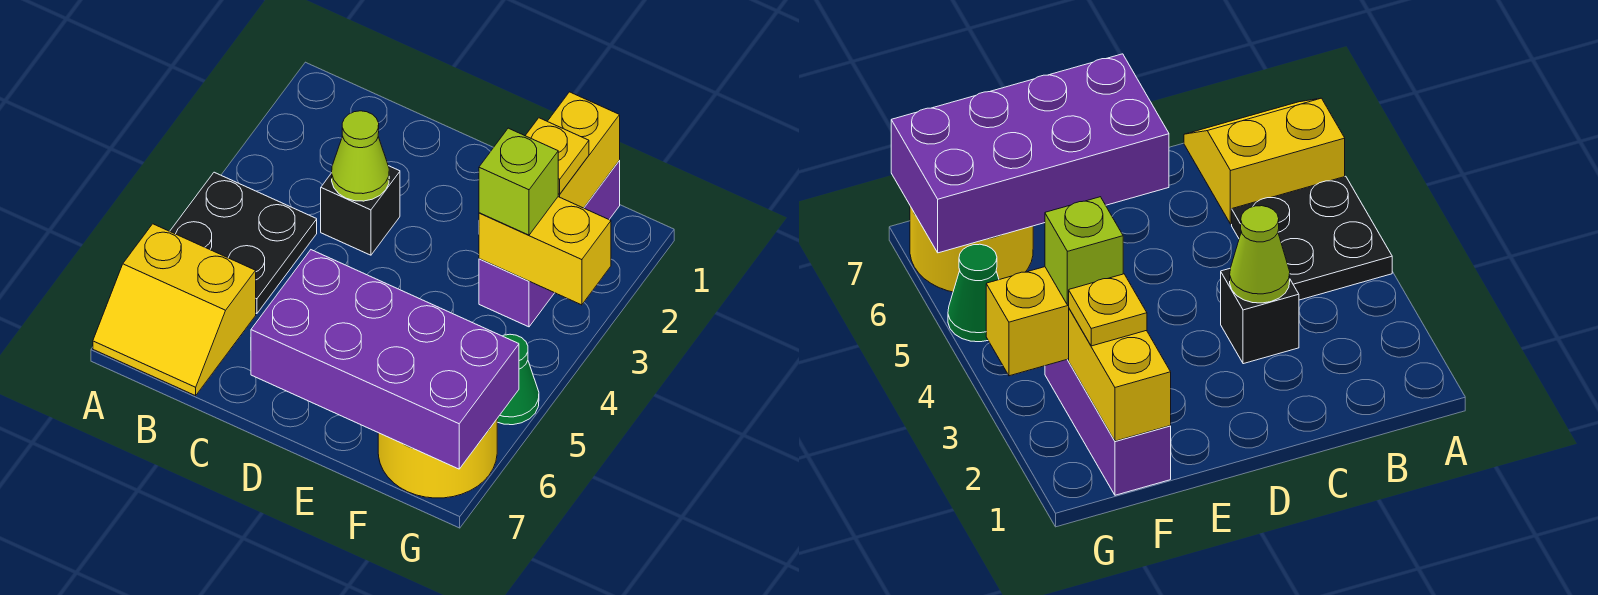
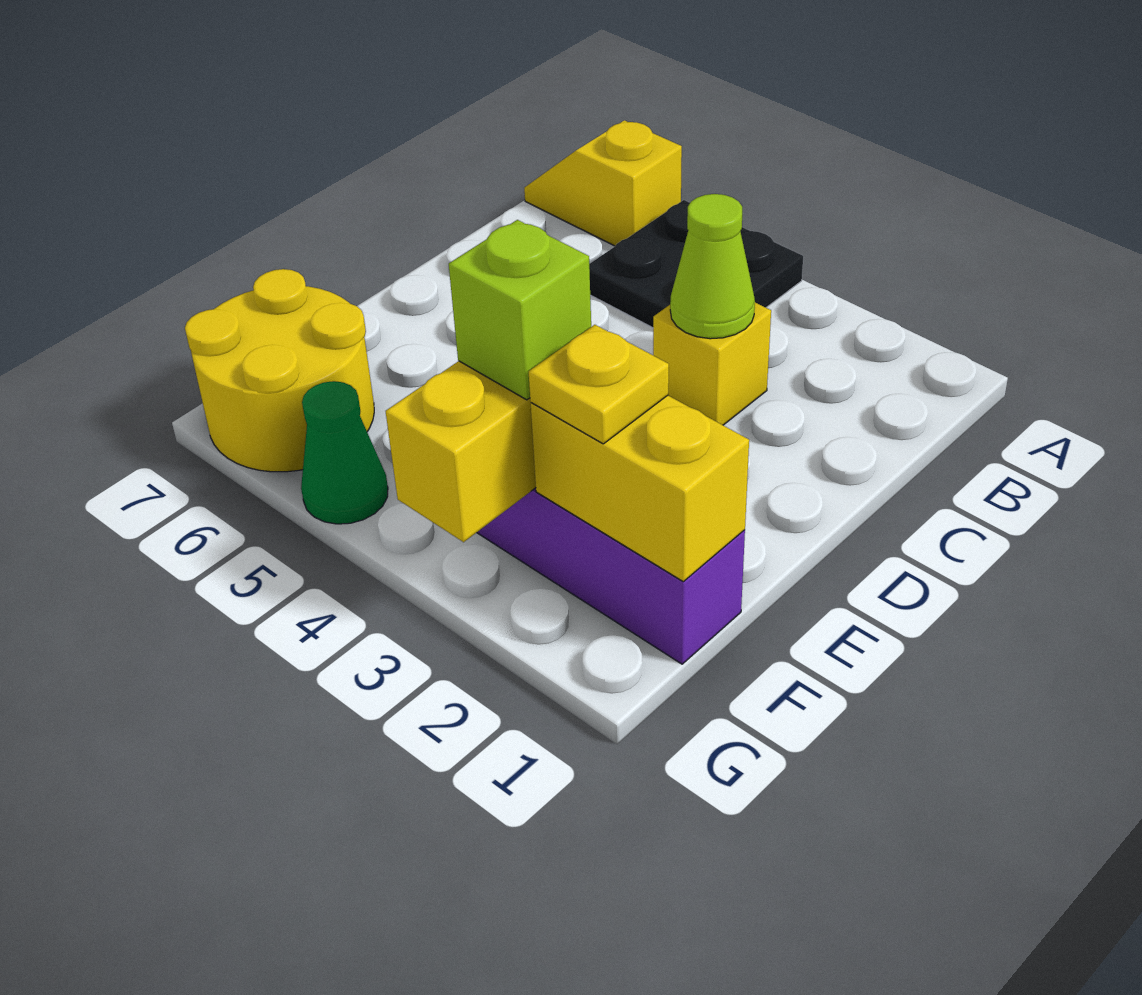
yellow 2x2 slope [93,224,256,396] -> yellow 1x2 slope [524,120,682,246]
black 1x1 brick [321,166,400,255] -> yellow 1x1 brick [653,303,771,425]
purple 2x4 brick [251,250,519,469] -> none

